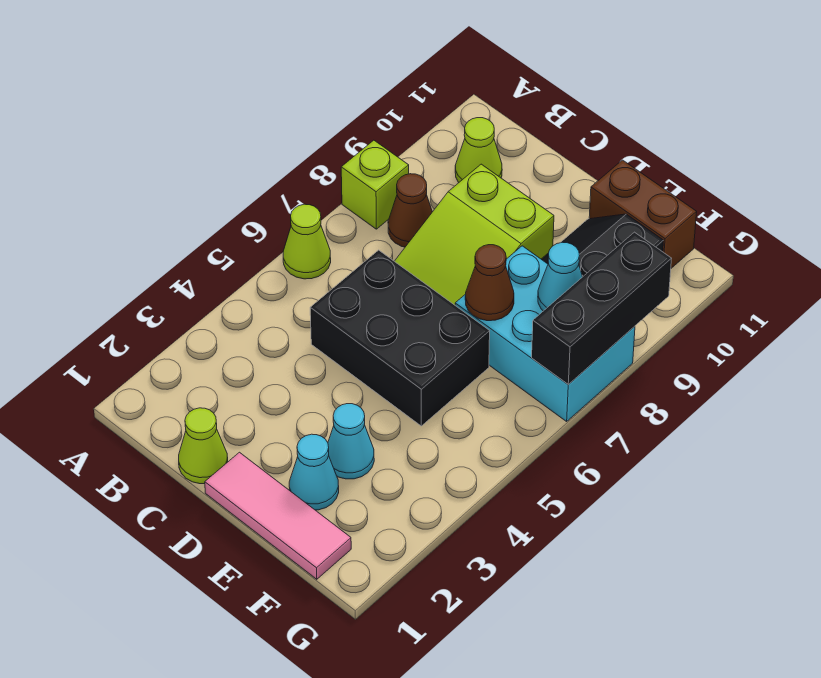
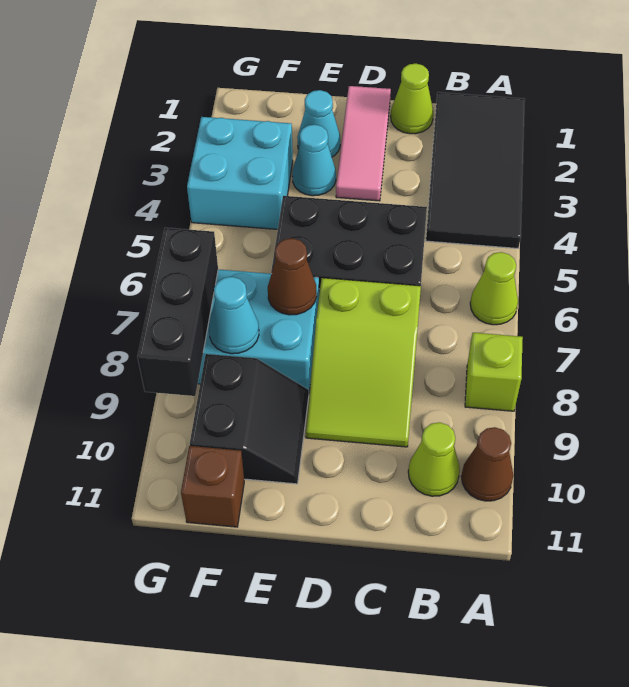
none -> black 2x4 tile [426,92,525,248]
brown 1x1 cone [388,174,432,247] -> brown 1x1 cone moved to [461,427,513,501]
lime 2x3 slope [395,164,554,305] -> lime 2x3 slope turned to [306,278,421,447]
pink 1x3 tile [205,452,351,579] -> pink 1x3 tile turned to [336,86,391,201]
brown 1x2 brick [589,160,697,268] -> brown 1x1 brick [181,446,244,527]
none -> cyan 2x2 brick [187,117,293,229]

